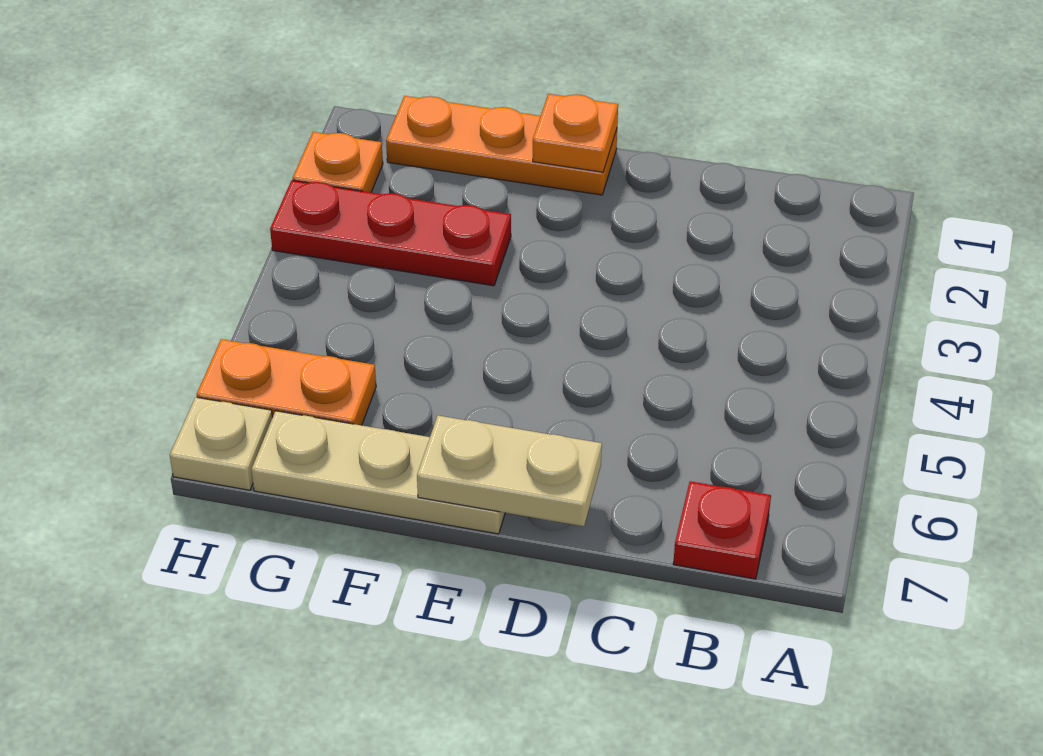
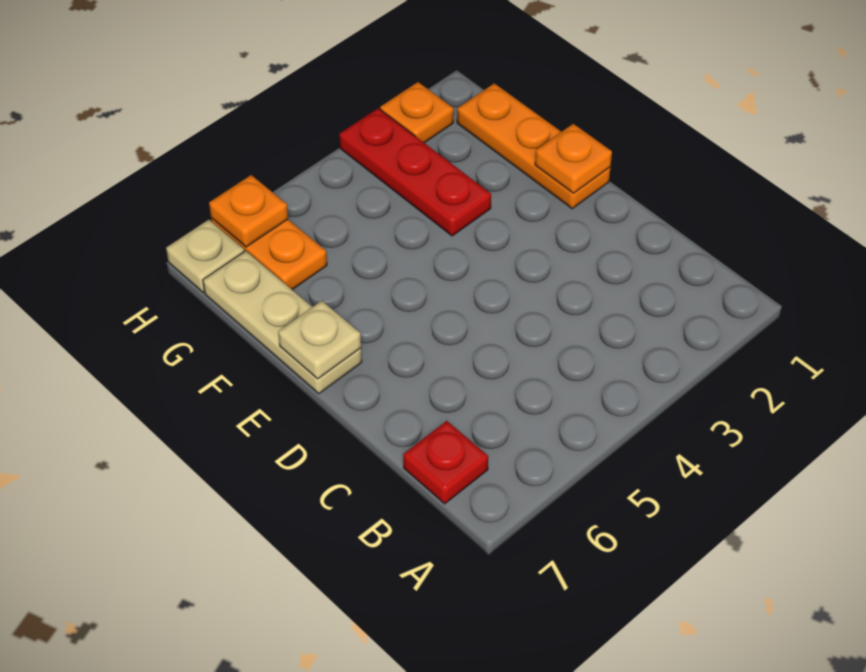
tan 1x2 plate [417,416,602,526] -> tan 1x1 plate [278,301,361,379]
none -> orange 1x1 plate [209,175,288,247]

